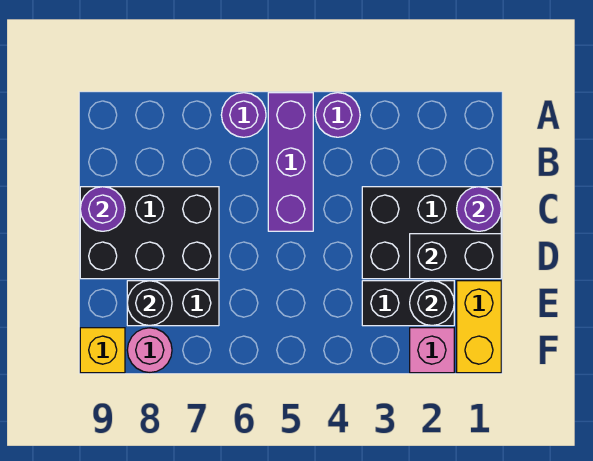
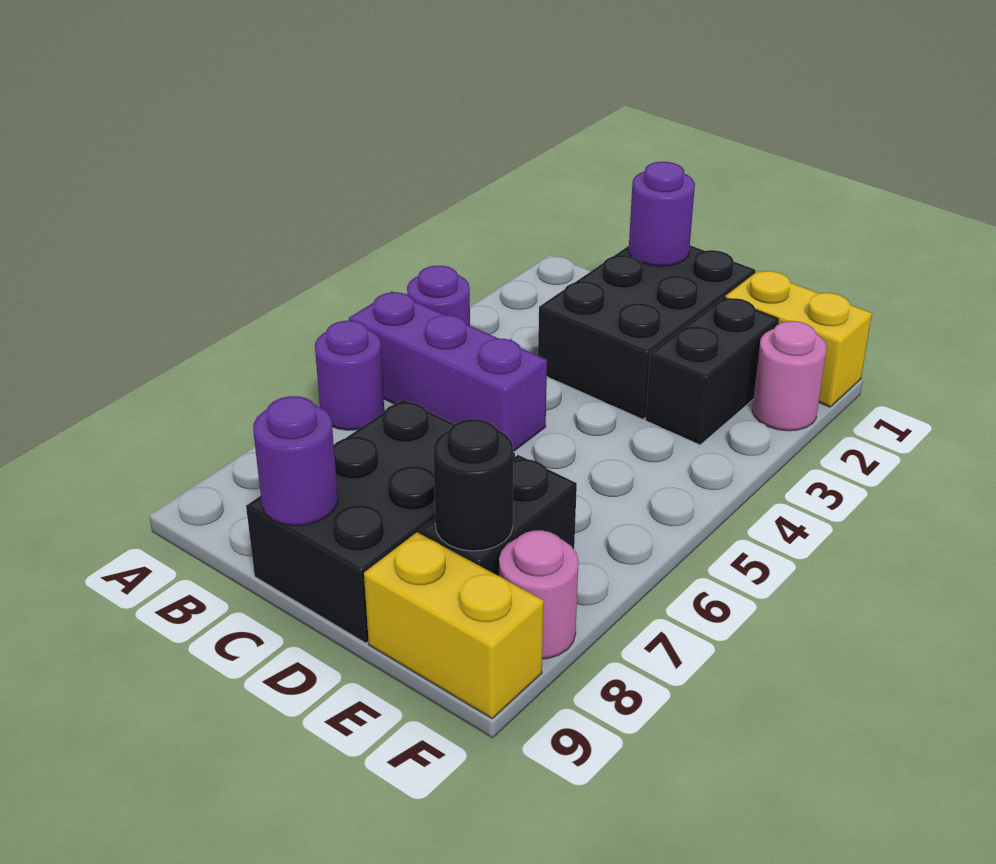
black 1x2 brick [410,234,501,279] -> none
black 1x1 round brick [410,281,454,326] -> none
pink 1x1 brick [410,328,454,373] -> pink 1x1 round brick [752,321,827,431]
yellow 1x1 brick [80,328,125,373] -> yellow 1x2 brick [364,532,544,719]

